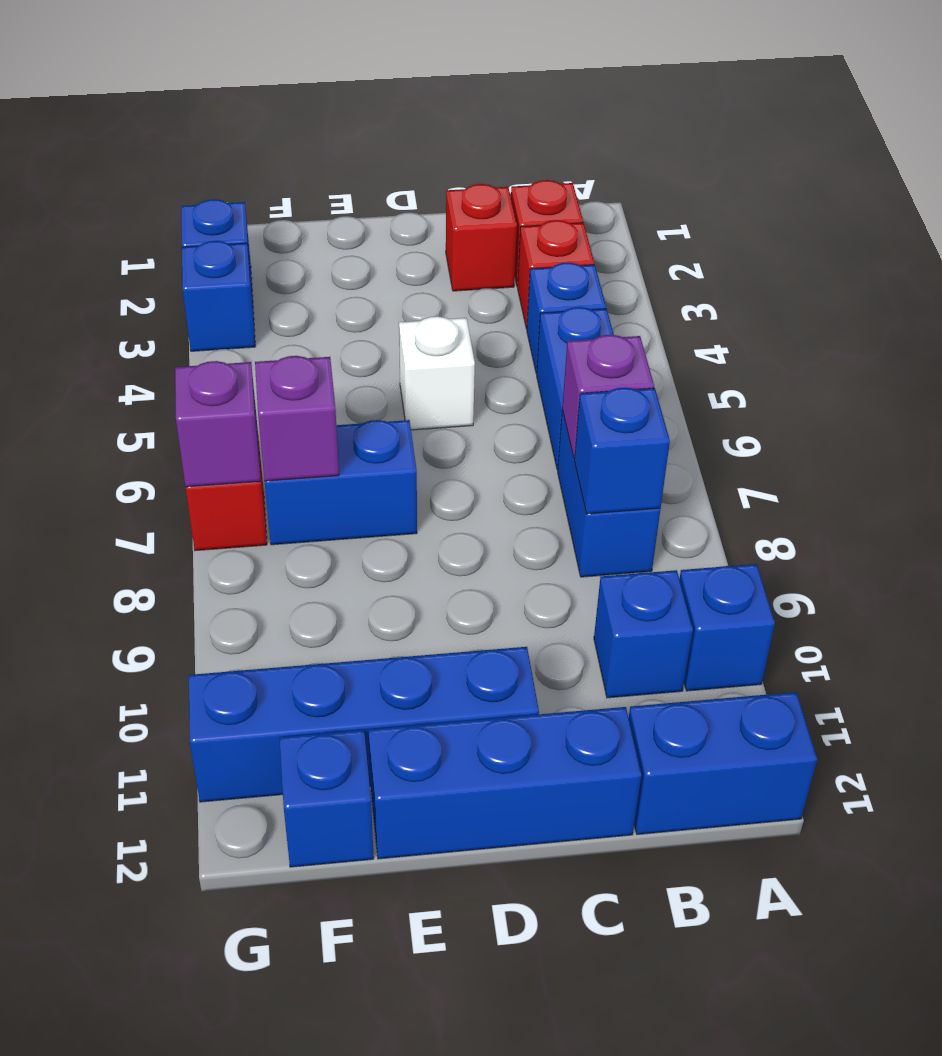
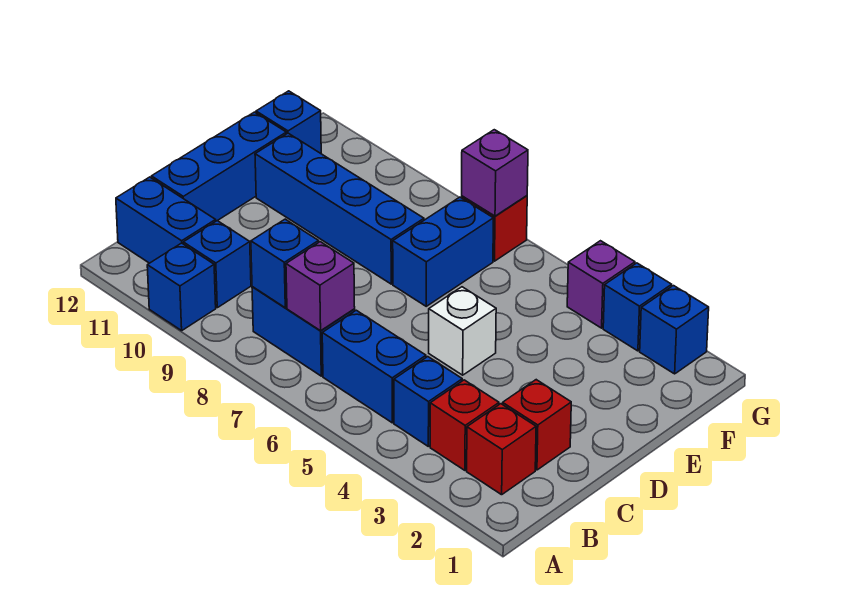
blue 1x2 brick [629,692,817,834] -> blue 1x2 brick turned to [116,177,216,263]
blue 1x4 brick [189,647,539,802] -> blue 1x4 brick turned to [255,133,424,284]
purple 1x1 brick [255,356,339,481] -> purple 1x1 brick moved to [567,241,635,328]

